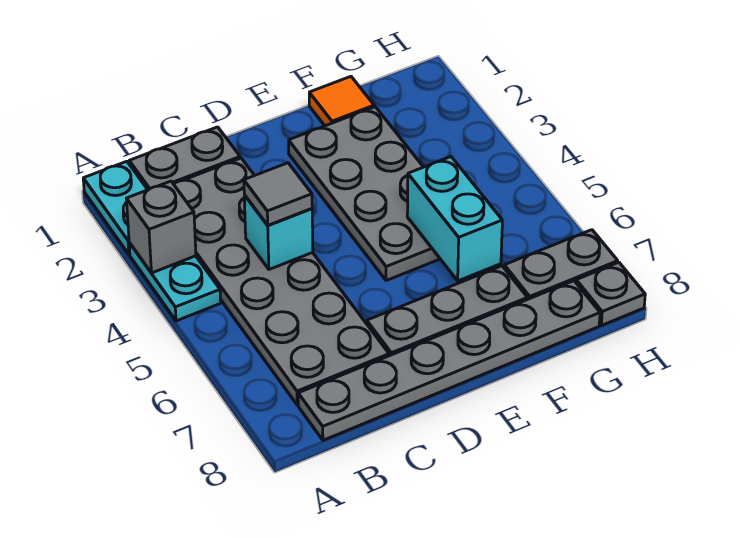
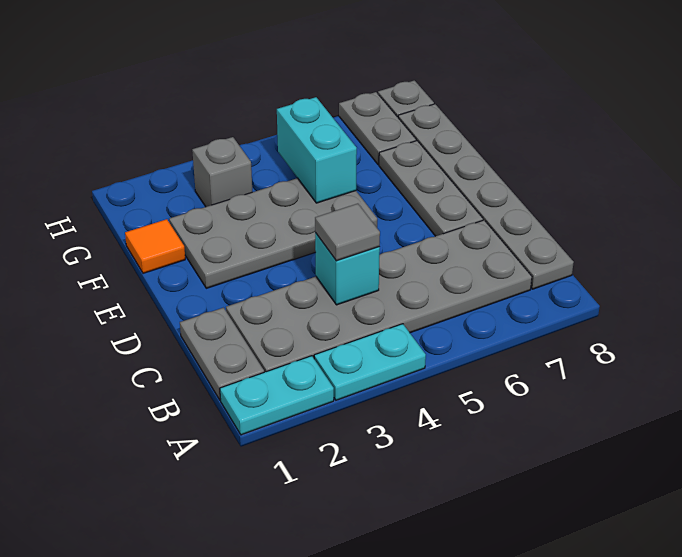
grey 1x1 brick [126,181,196,273] -> grey 1x1 brick moved to [192,137,252,207]
cyan 1x2 brick [407,157,502,281] -> cyan 1x2 brick turned to [277,97,357,203]

